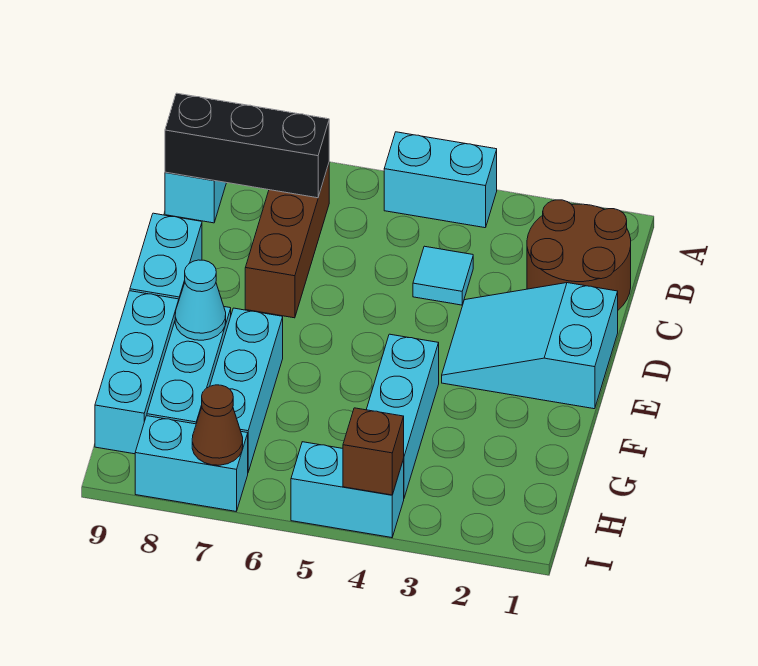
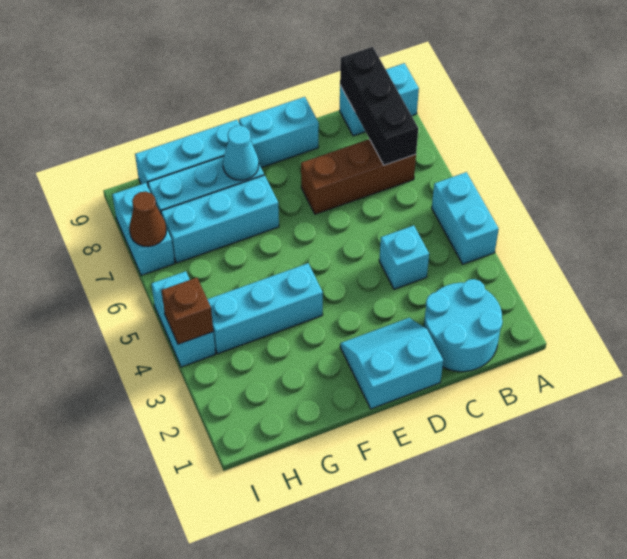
brown 2x2 round brick [527,200,631,310] -> cyan 2x2 round brick [424,279,503,372]
cyan 1x1 tile [413,246,473,305] -> cyan 1x1 brick [379,225,429,289]
cyan 2x3 slope [442,283,618,409] -> cyan 2x2 slope [340,318,443,409]

